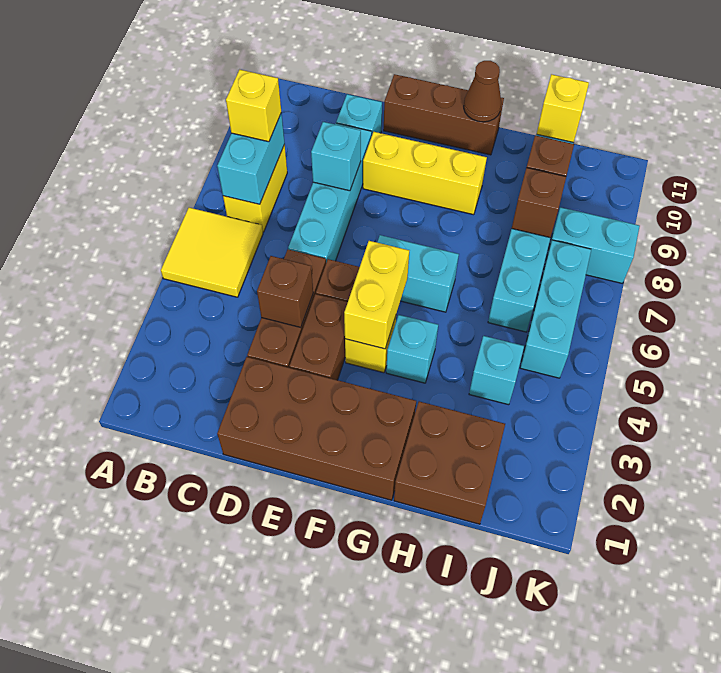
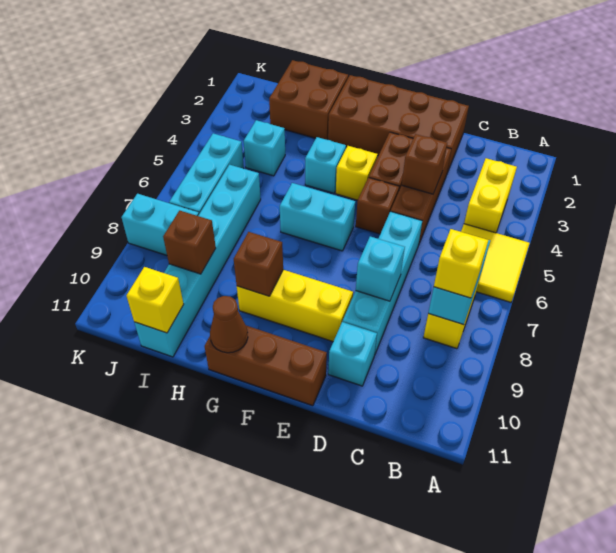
yellow 1x2 brick [344,241,409,349] -> yellow 1x2 brick moved to [464,158,517,233]
brown 1x1 brick [512,168,566,238] -> brown 1x1 brick moved to [234,232,283,296]

